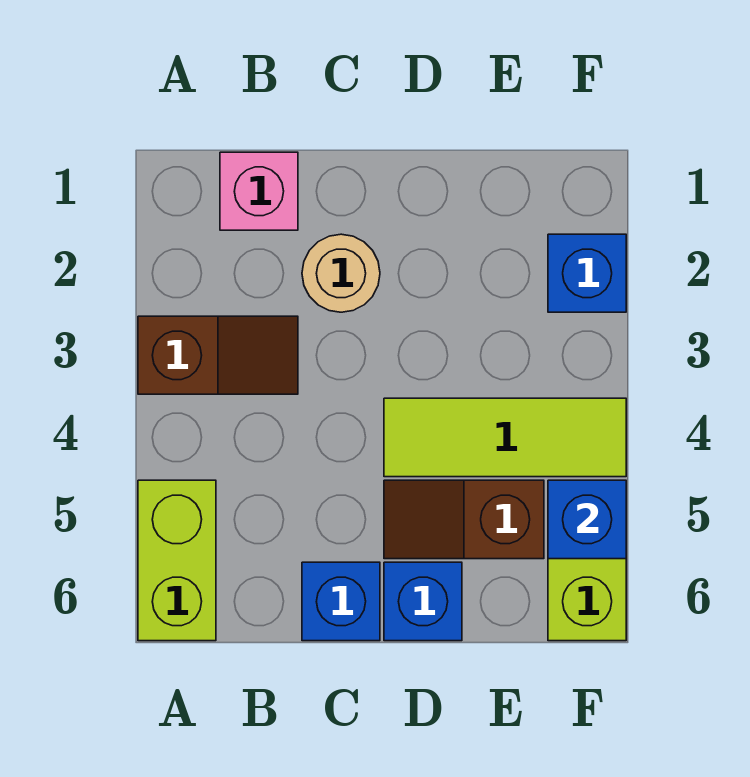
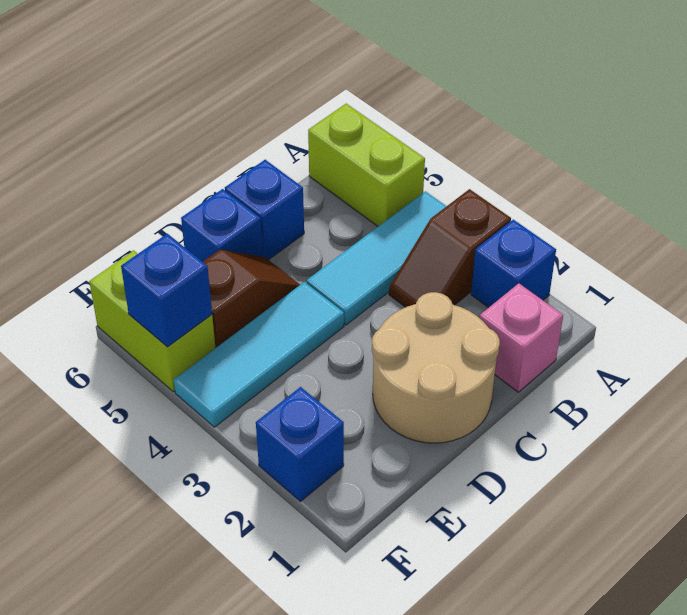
none -> blue 1x1 brick [471,220,556,308]
none -> cyan 1x3 tile [306,191,446,325]
tan 1x1 round brick [302,234,380,312] -> tan 2x2 round brick [372,292,500,443]
lime 1x3 tile [384,398,626,477] -> cyan 1x3 tile [174,282,344,427]

